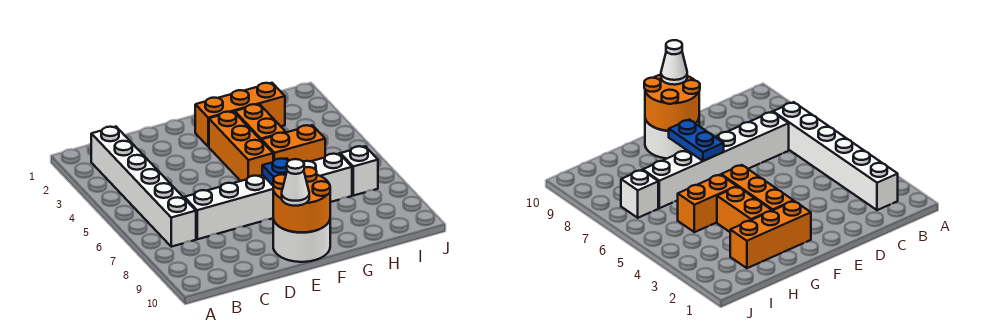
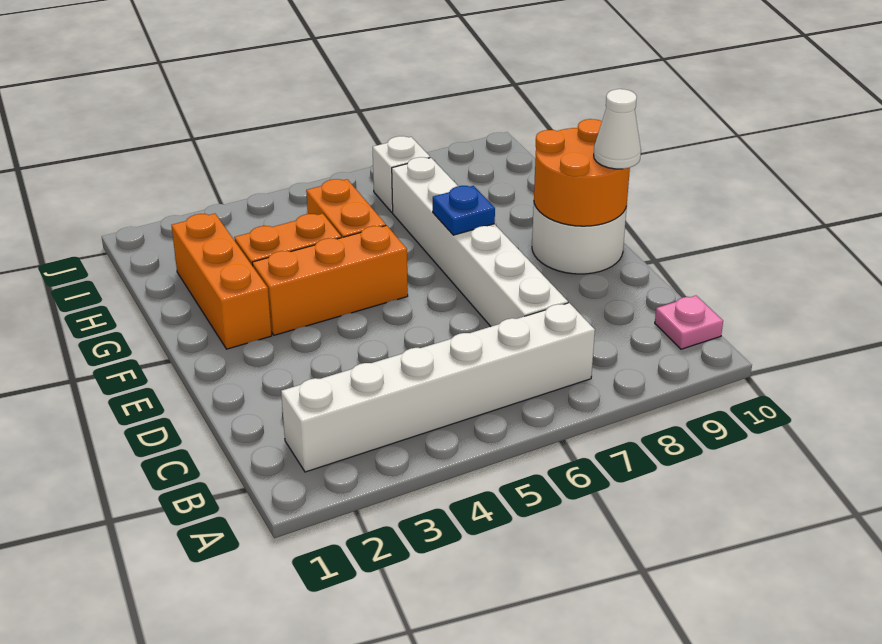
none -> pink 1x1 plate [655,296,723,349]
blue 1x2 plate [262,158,289,186] -> blue 1x1 plate [433,186,495,235]

